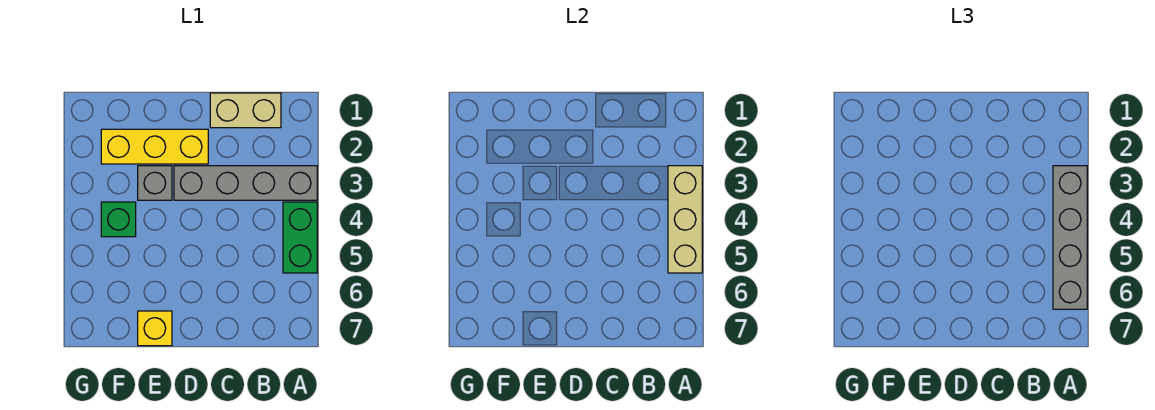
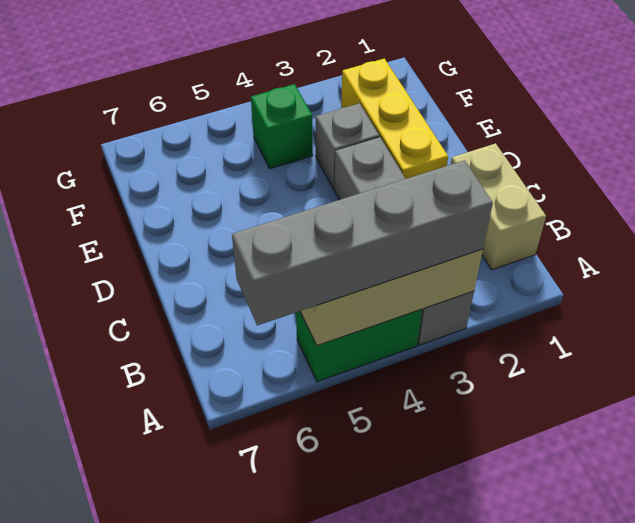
yellow 1x1 brick [138,311,172,346] -> none

